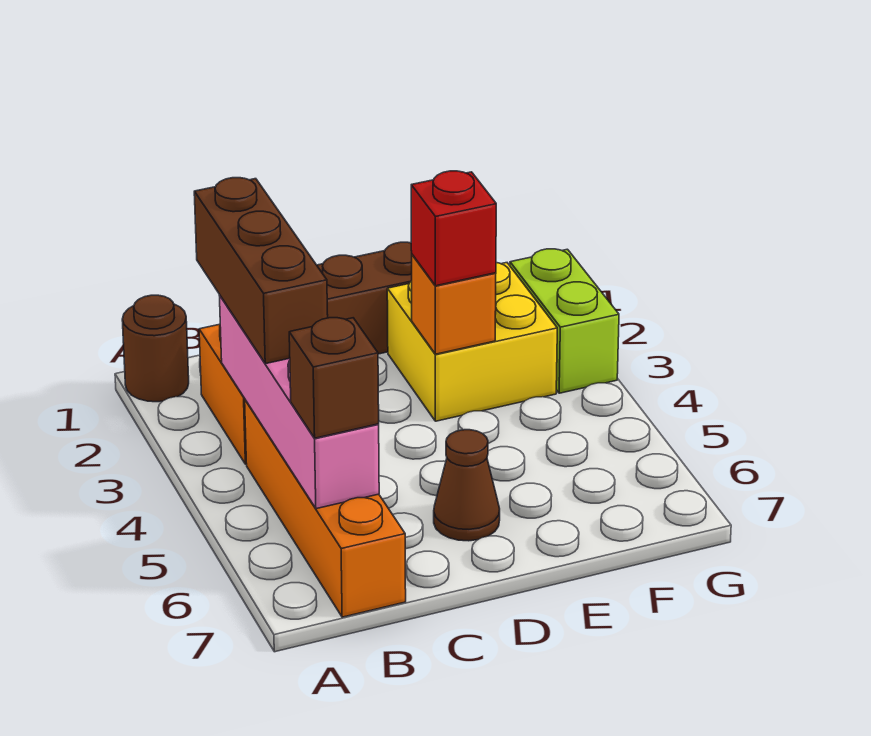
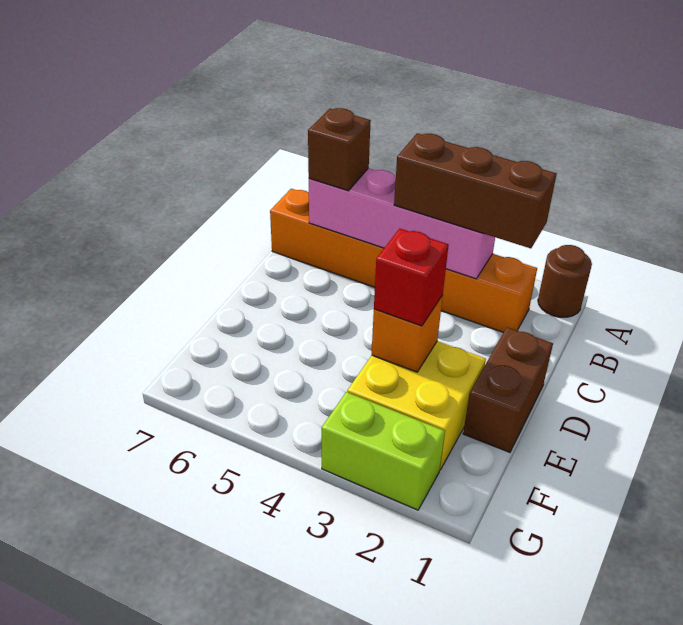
brown 1x1 cone [434,430,500,541] -> none

